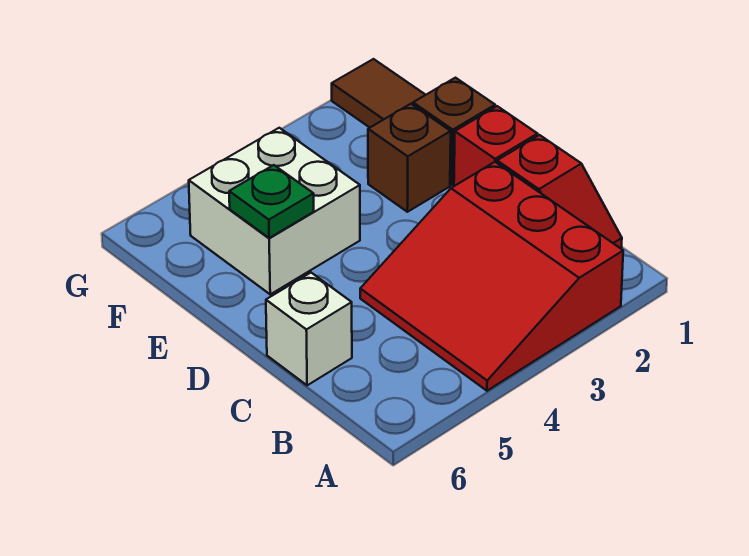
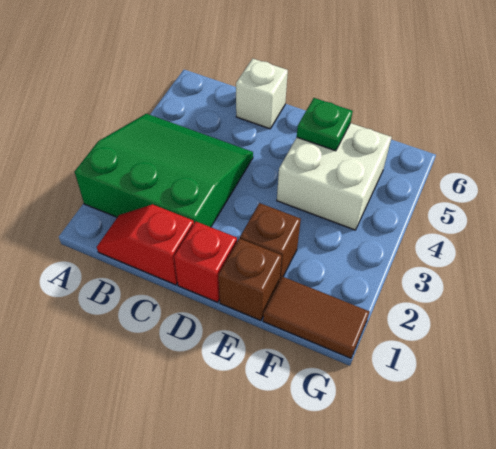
red 3x3 slope [360,162,623,391] -> green 3x3 slope [75,114,253,227]

